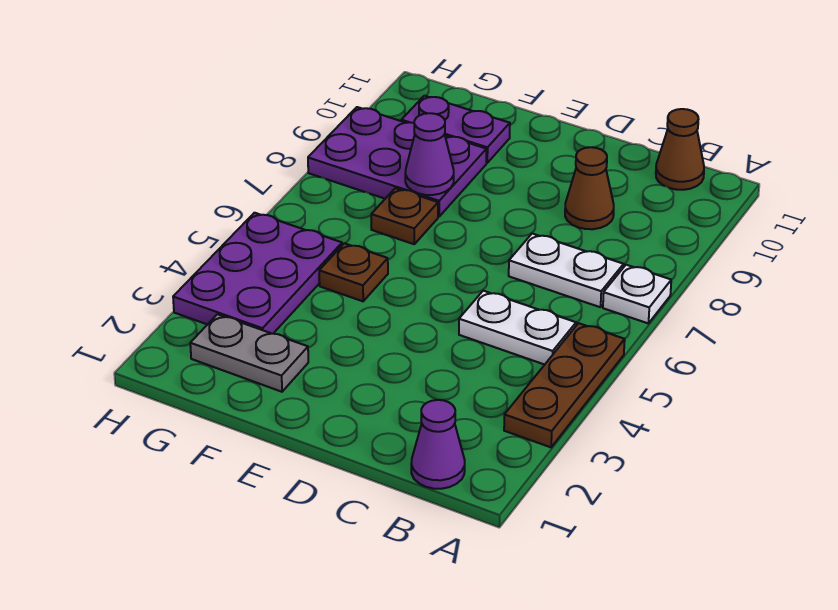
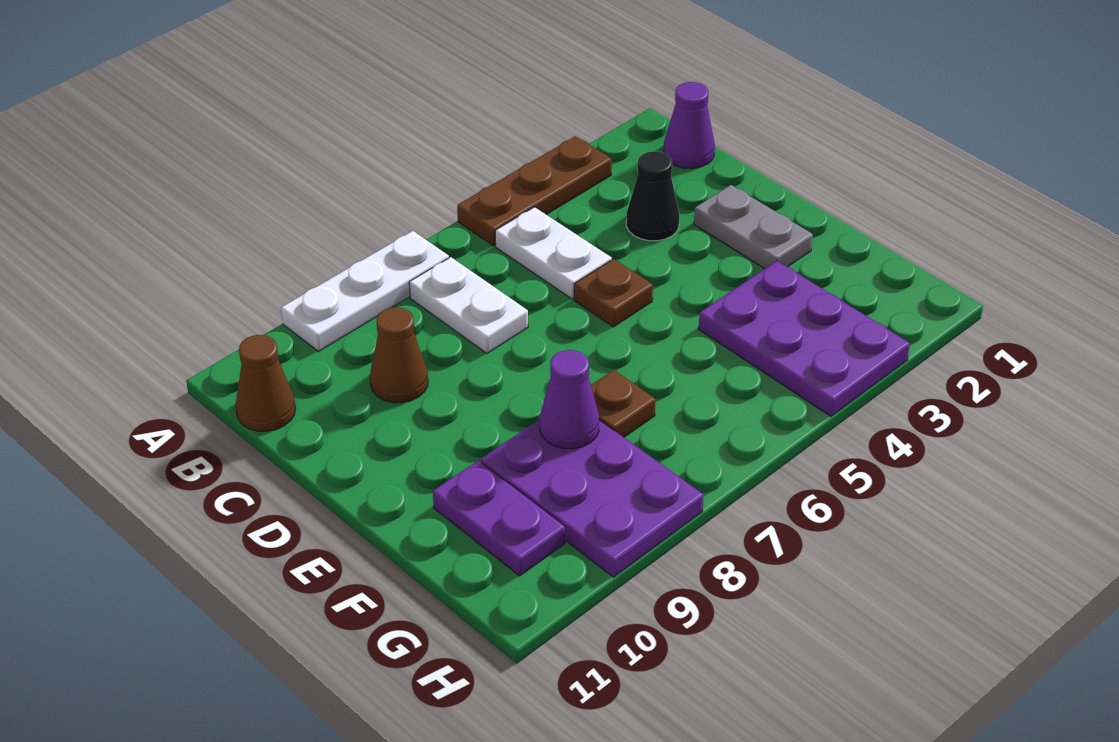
white 1x1 plate [603,265,671,324] -> white 1x3 plate [281,231,449,351]
none -> black 1x1 cone [626,151,679,241]
grey 1x2 plate [190,314,308,392] -> grey 1x2 plate moved to [694,185,813,269]
brown 1x1 plate [319,243,388,301] -> brown 1x1 plate moved to [574,259,653,327]
purple 2x3 plate [173,213,342,334] -> purple 2x3 plate turned to [699,261,910,416]

